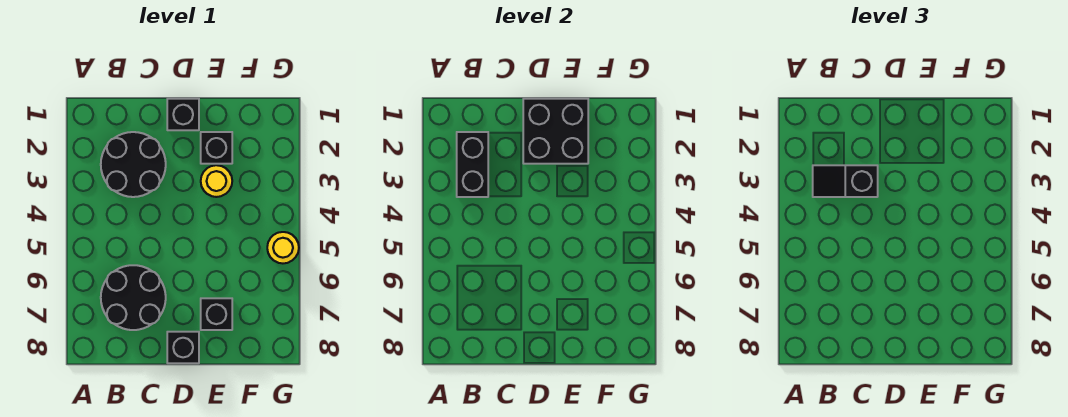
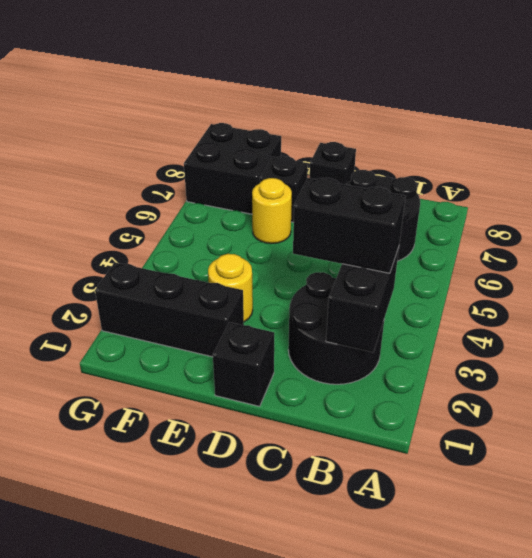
black 1x2 slope [813,165,878,197] -> black 1x2 brick [293,178,406,273]
black 2x2 brick [523,99,588,164] -> black 2x2 brick moved to [184,123,281,214]
black 1x1 brick [201,132,232,164] -> black 1x3 brick [95,262,244,357]
yellow 1x1 round brick [267,232,299,263] -> yellow 1x1 round brick moved to [252,178,292,244]

